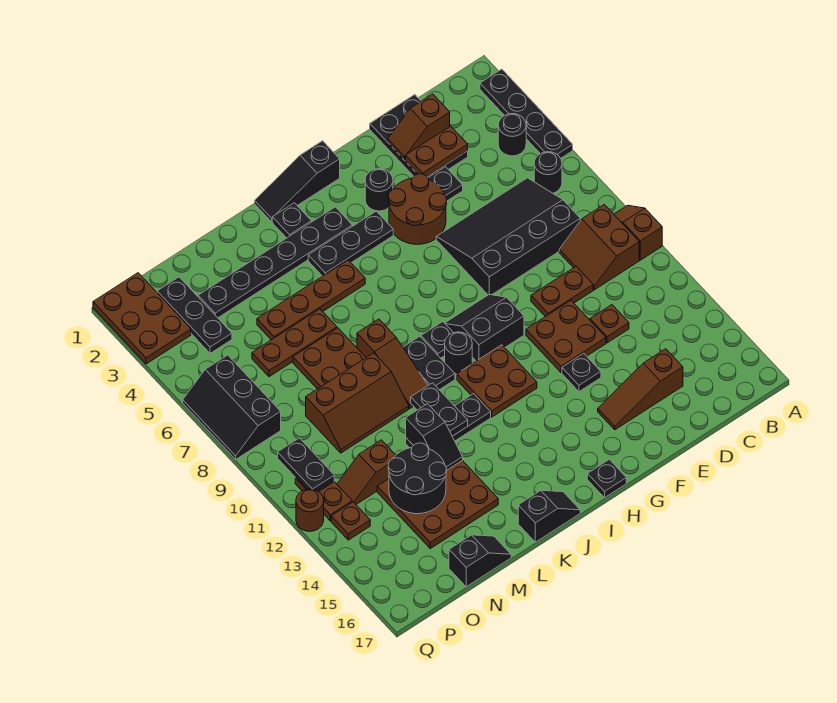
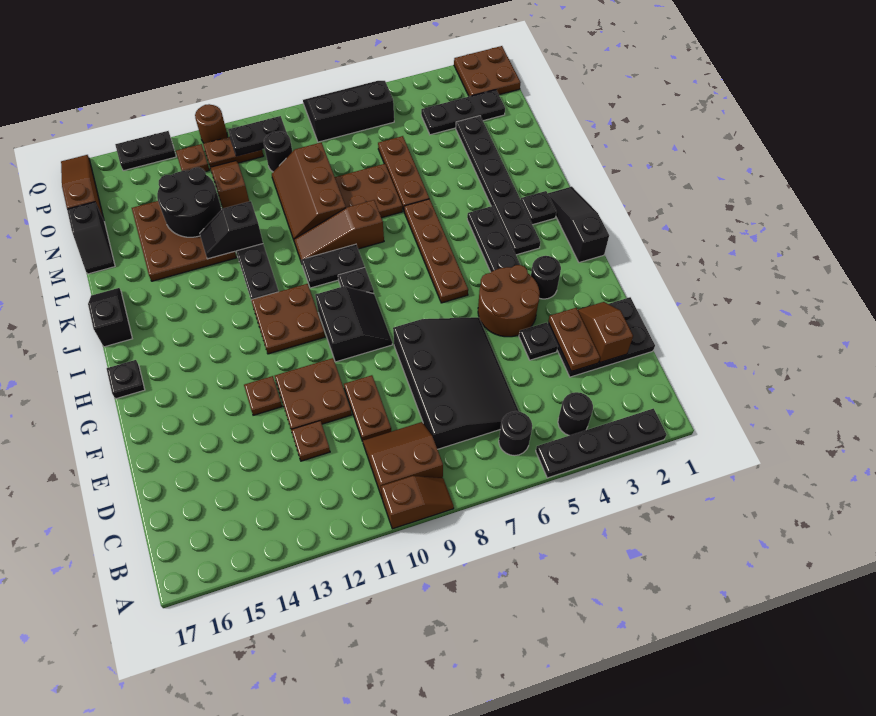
brown 1x3 slope [598,349,683,430] -> brown 1x3 slope moved to [61,155,104,220]
black 1x1 plate [562,353,601,392] -> brown 1x1 plate [244,376,282,415]
black 1x1 round brick [445,332,472,374] -> black 1x1 round brick moved to [264,131,292,172]
brown 1x4 plate [257,260,365,340] -> brown 1x4 plate moved to [404,199,468,303]
black 1x2 slope [518,490,580,542] -> black 1x2 slope turned to [88,288,132,347]
black 1x2 plate [411,383,468,436] -> black 1x2 plate moved to [115,131,176,171]
brown 2x3 plate [93,273,191,364] -> brown 2x2 plate [454,46,521,96]

